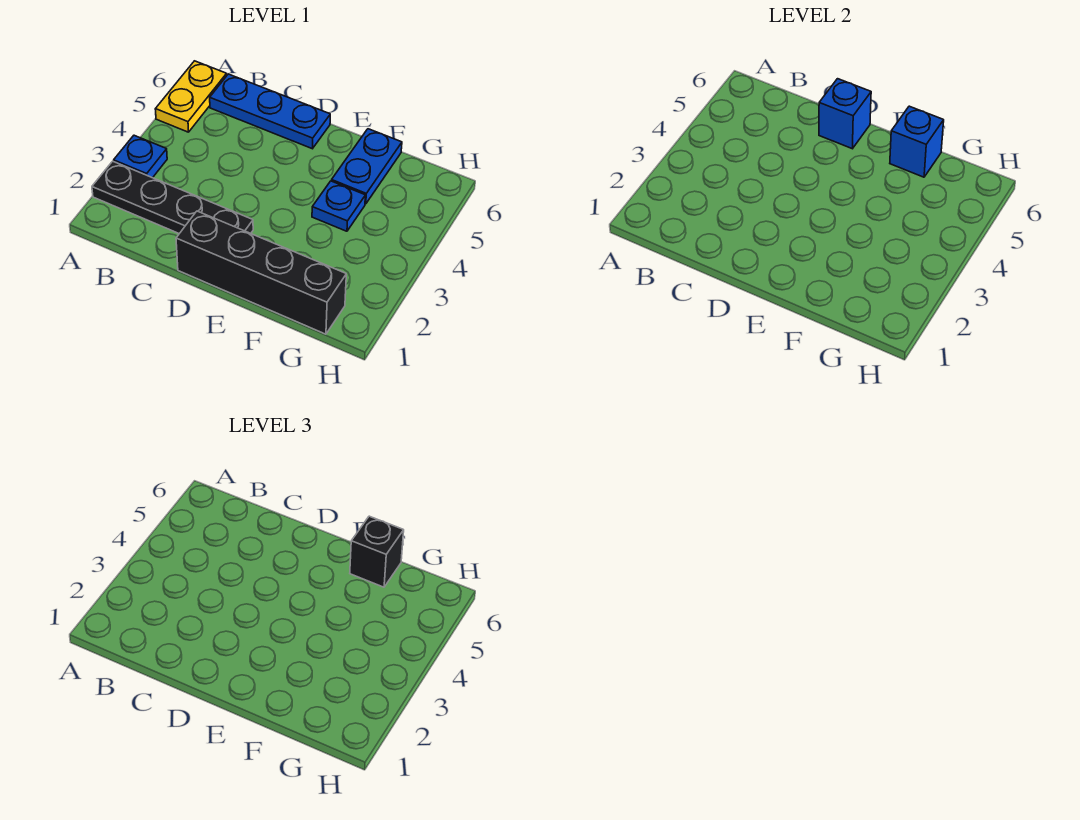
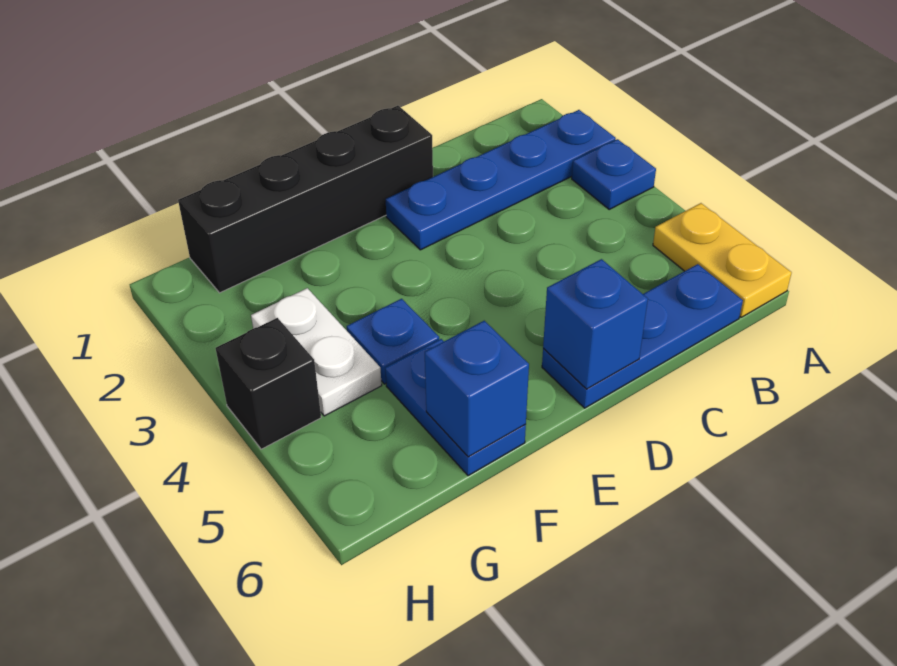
black 1x4 plate [92,161,253,234] -> blue 1x4 plate [385,110,616,250]
black 1x1 brick [350,516,404,587] -> black 1x1 brick moved to [216,318,321,449]
none -> white 1x2 plate [251,288,382,416]

